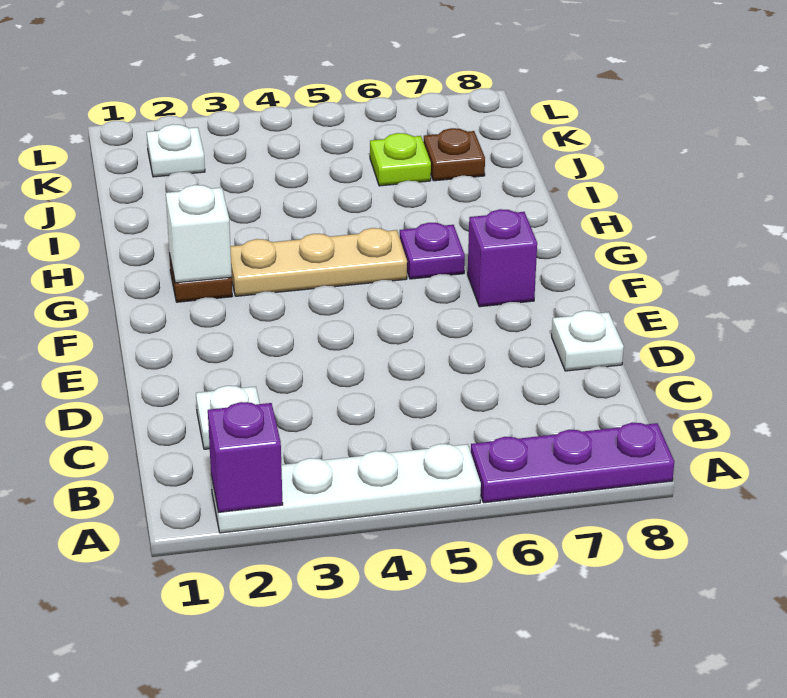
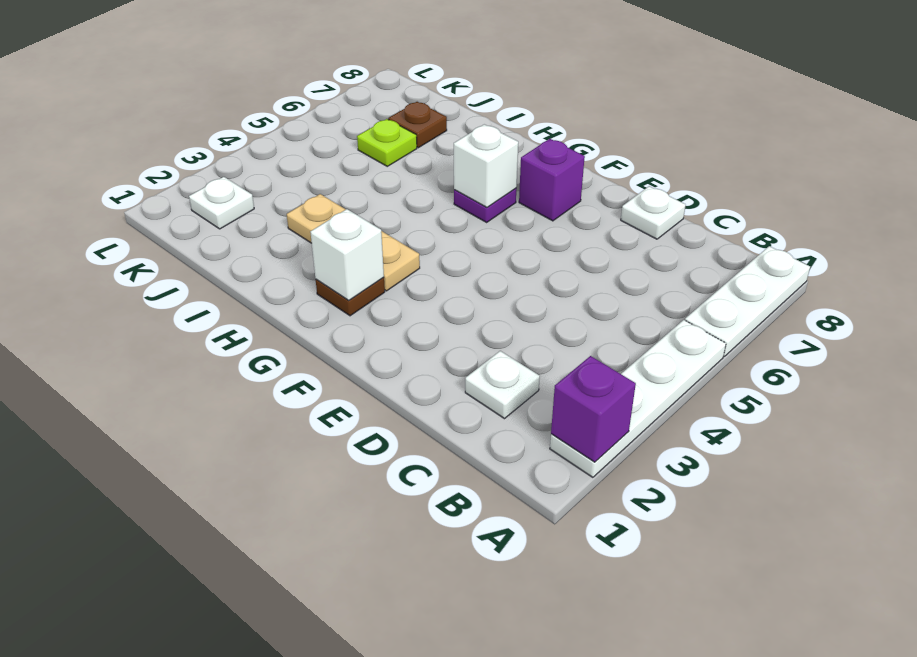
purple 1x3 plate [471,423,674,503] -> white 1x3 plate [685,246,810,356]
tan 1x3 plate [230,228,407,296] -> tan 1x3 plate turned to [287,194,420,291]
none -> white 1x1 brick [454,124,518,207]

